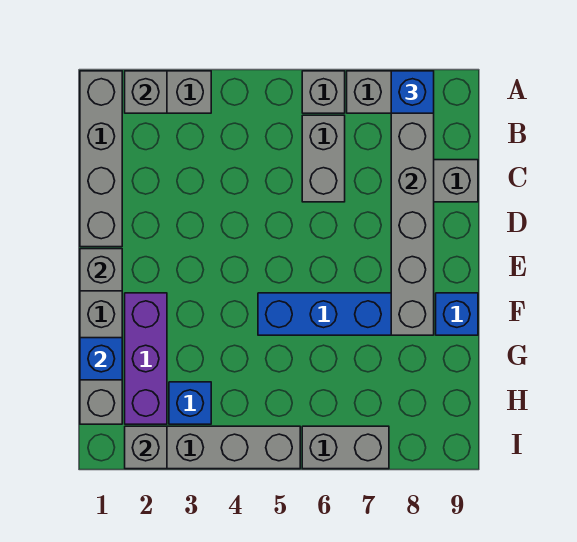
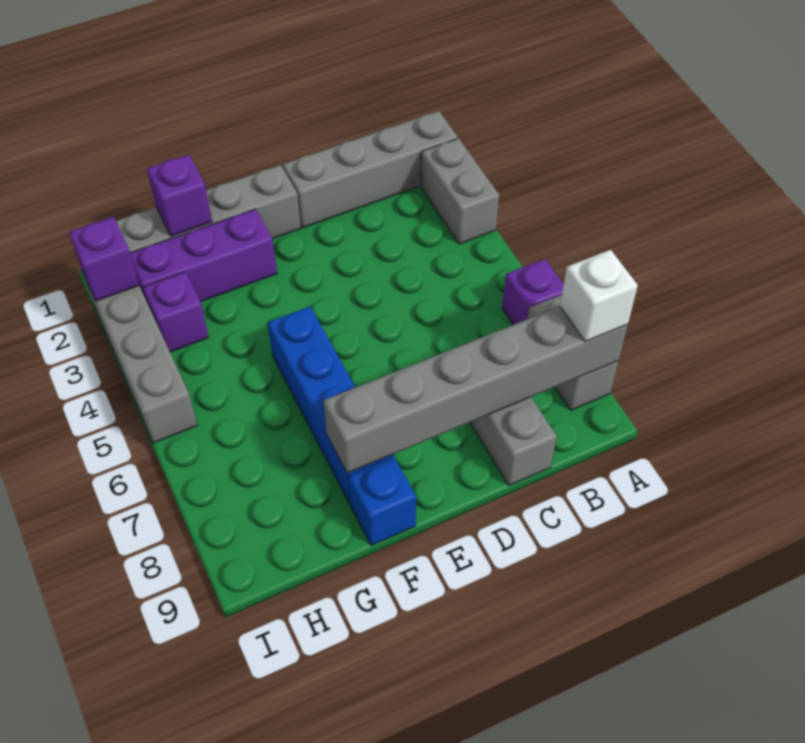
grey 1x1 brick [125,71,167,113] -> none
grey 1x1 brick [302,71,345,113] -> purple 1x1 brick [502,259,564,325]
blue 1x1 brick [391,71,434,113] -> white 1x1 brick [560,250,638,342]
grey 1x2 brick [302,115,345,202] -> none
grey 1x1 brick [80,249,122,291] -> none
blue 1x1 brick [80,338,122,380] -> purple 1x1 brick [147,155,212,236]
blue 1x1 brick [169,382,211,424] -> purple 1x1 brick [143,272,209,352]
grey 1x1 brick [125,426,167,469] -> purple 1x1 brick [69,217,139,301]
grey 1x2 brick [302,426,389,469] -> none

